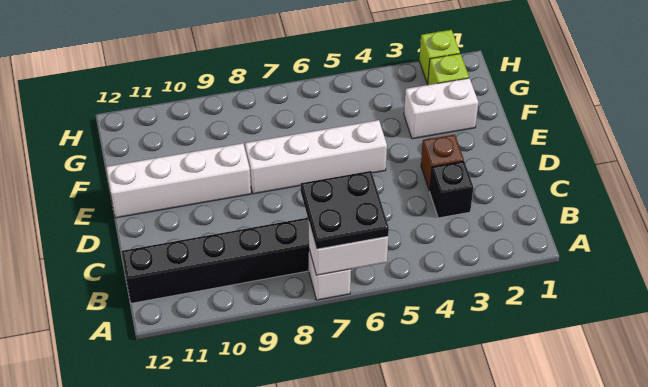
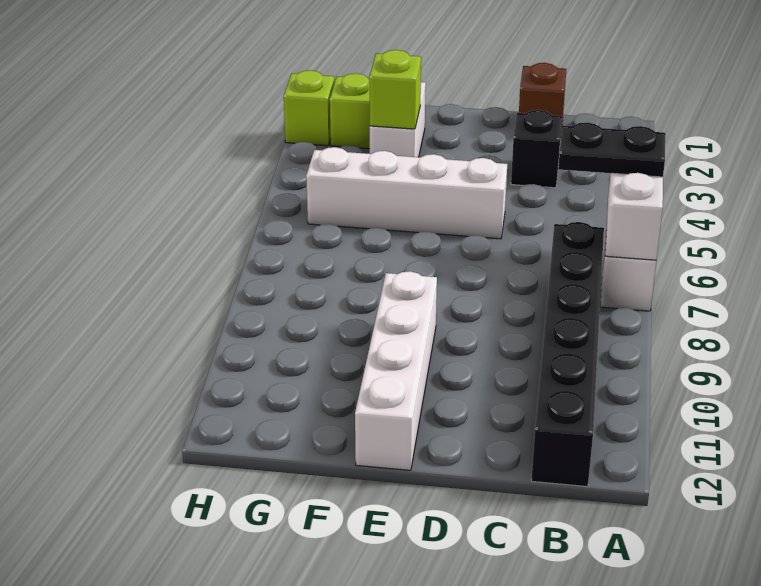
black 2x2 plate [301,171,389,249] -> black 1x2 plate [558,122,665,177]
brown 1x1 brick [421,135,464,191] -> brown 1x1 brick moved to [519,63,566,138]
white 1x4 brick [245,120,387,194] -> white 1x4 brick turned to [306,147,507,239]
none -> lime 1x1 brick [369,50,421,129]

